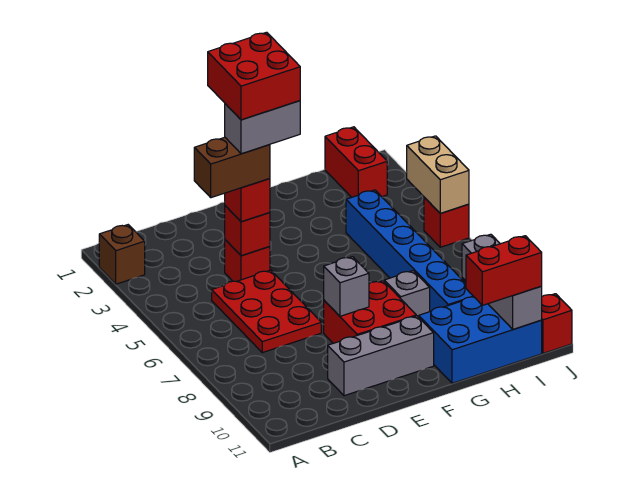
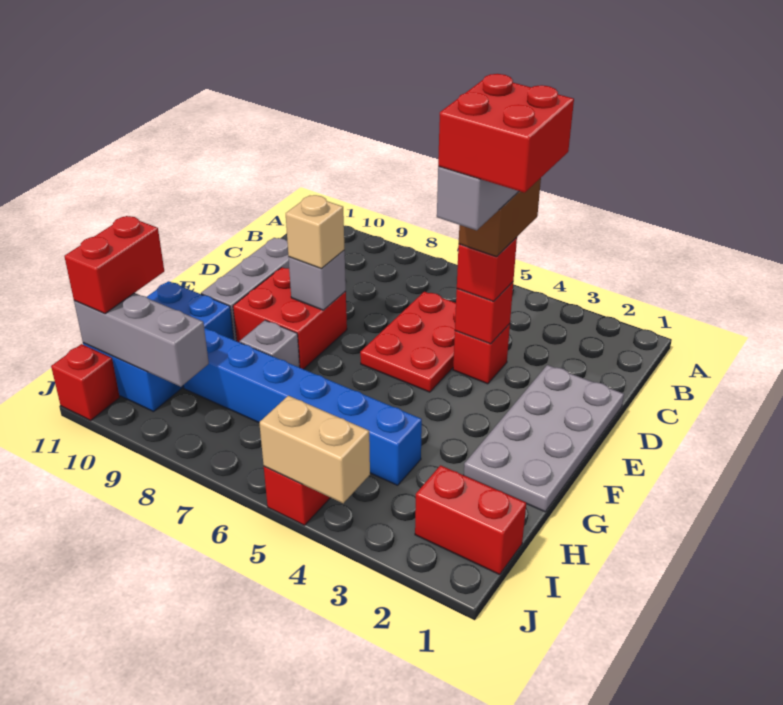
brown 1x1 brick [99,225,145,284] -> none
red 2x3 plate [212,270,321,353] -> red 2x3 plate turned to [360,292,456,392]
none -> grey 2x4 plate [464,365,624,512]
none -> tan 1x1 brick [286,195,345,269]

